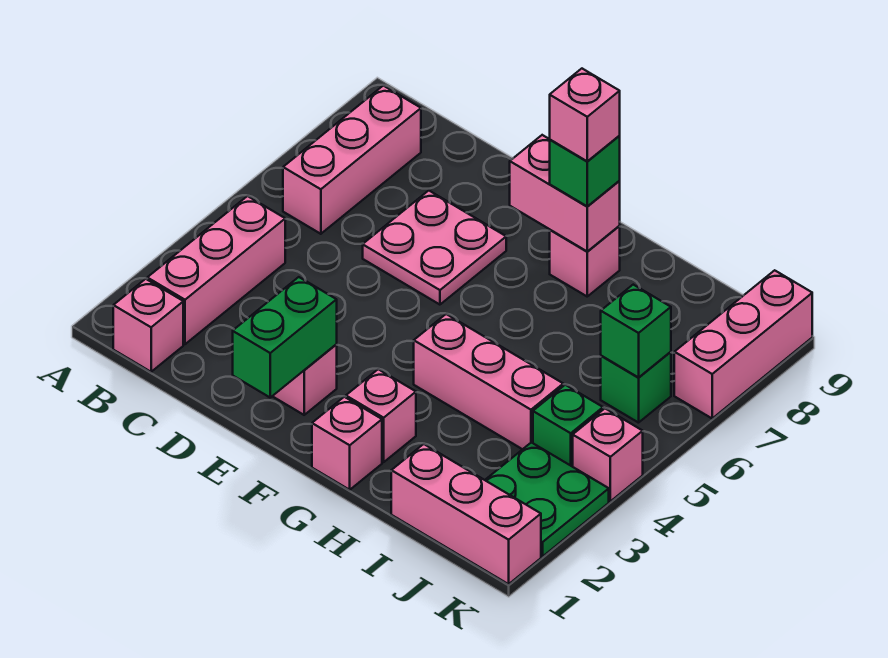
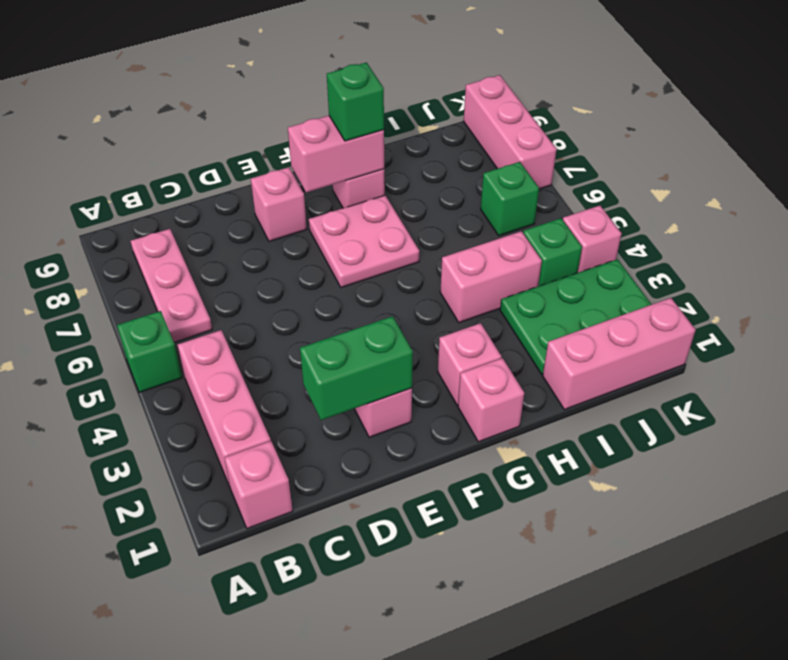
pink 1x3 brick [283,86,421,234] -> pink 1x3 plate [131,229,212,342]
pink 2x2 plate [363,191,506,305] -> pink 2x2 plate moved to [309,195,419,287]
green 1x2 brick [233,277,337,397] -> green 1x2 brick turned to [300,316,413,420]
pink 1x3 brick [414,314,563,449] -> pink 1x2 brick [440,231,542,323]
pink 1x1 brick [550,69,620,161] -> pink 1x1 brick moved to [251,167,307,241]
green 2x2 plate [485,442,609,557] -> green 2x3 plate [500,259,652,374]
green 1x1 brick [601,285,671,377] -> green 1x1 brick moved to [117,311,182,392]

